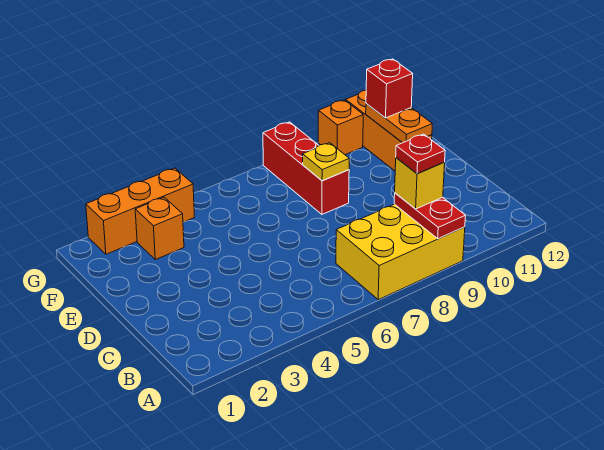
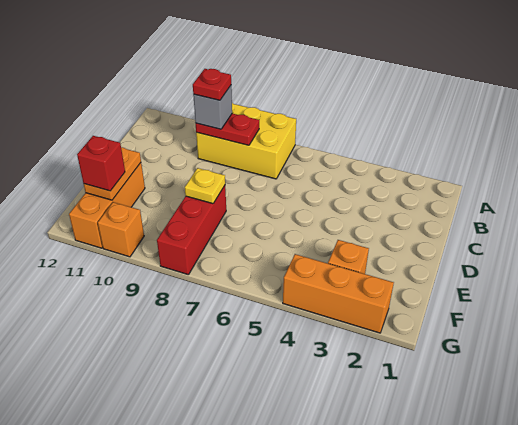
red 1x2 plate [394,193,466,239] -> red 1x2 plate turned to [196,113,259,145]
yellow 1x1 brick [395,158,445,209] -> grey 1x1 brick [193,86,232,129]

